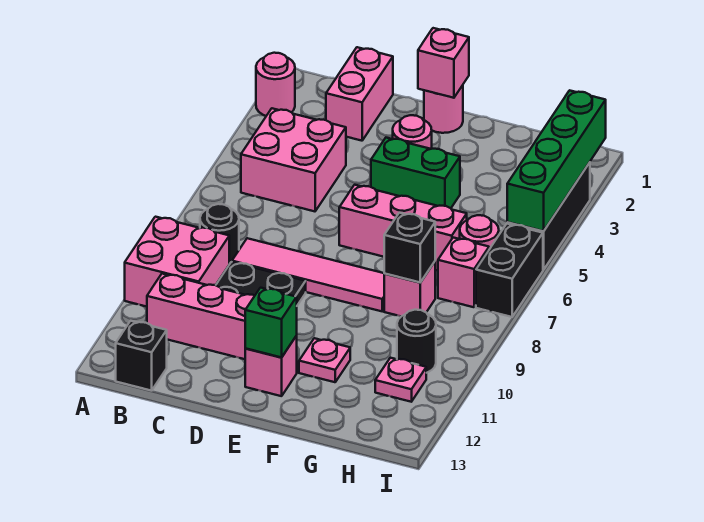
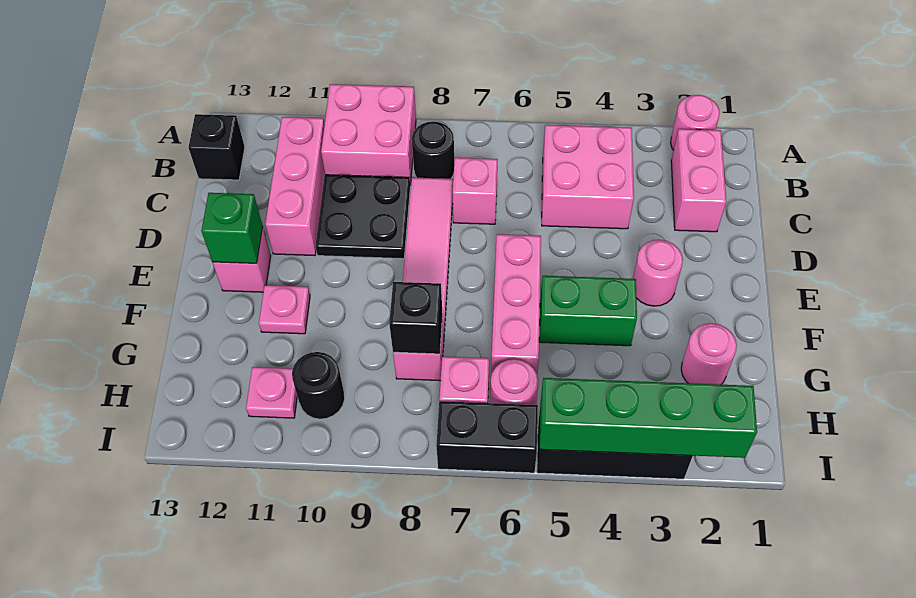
pink 1x2 brick [326,47,393,141] -> pink 1x2 brick turned to [671,129,726,232]
pink 1x1 round brick [424,85,463,133] -> pink 1x1 round brick moved to [681,323,737,385]
pink 1x1 brick [418,28,469,98] -> pink 1x1 brick moved to [453,158,497,224]
green 1x2 brick [371,138,460,208] -> green 1x2 brick turned to [539,276,637,346]

